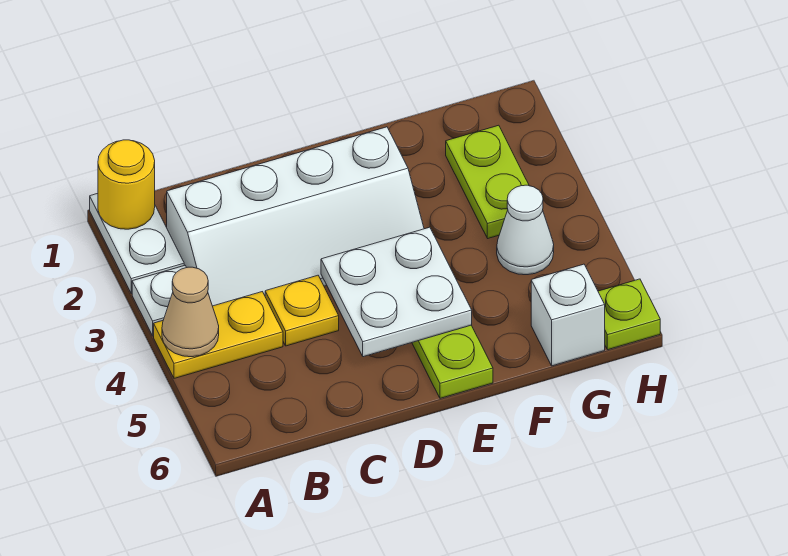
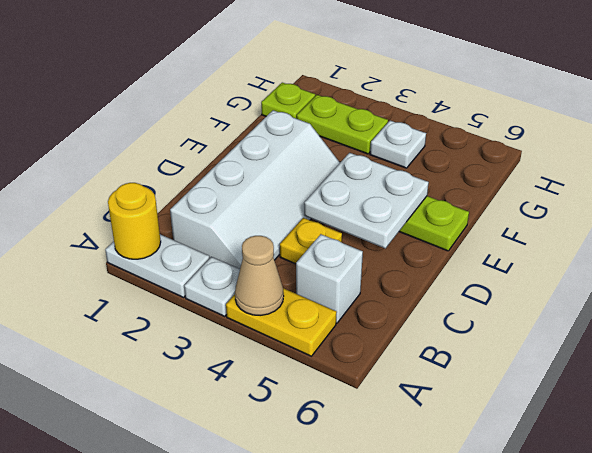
yellow 1x2 plate [154,292,283,378] -> yellow 1x2 plate turned to [226,288,337,356]
white 1x1 cone [497,185,554,275] -> white 1x1 plate [370,121,426,168]
white 1x1 brick [531,264,605,366] -> white 1x1 brick moved to [296,234,363,323]
lime 1x1 plate [598,279,660,350] -> lime 1x1 plate moved to [261,83,315,119]

